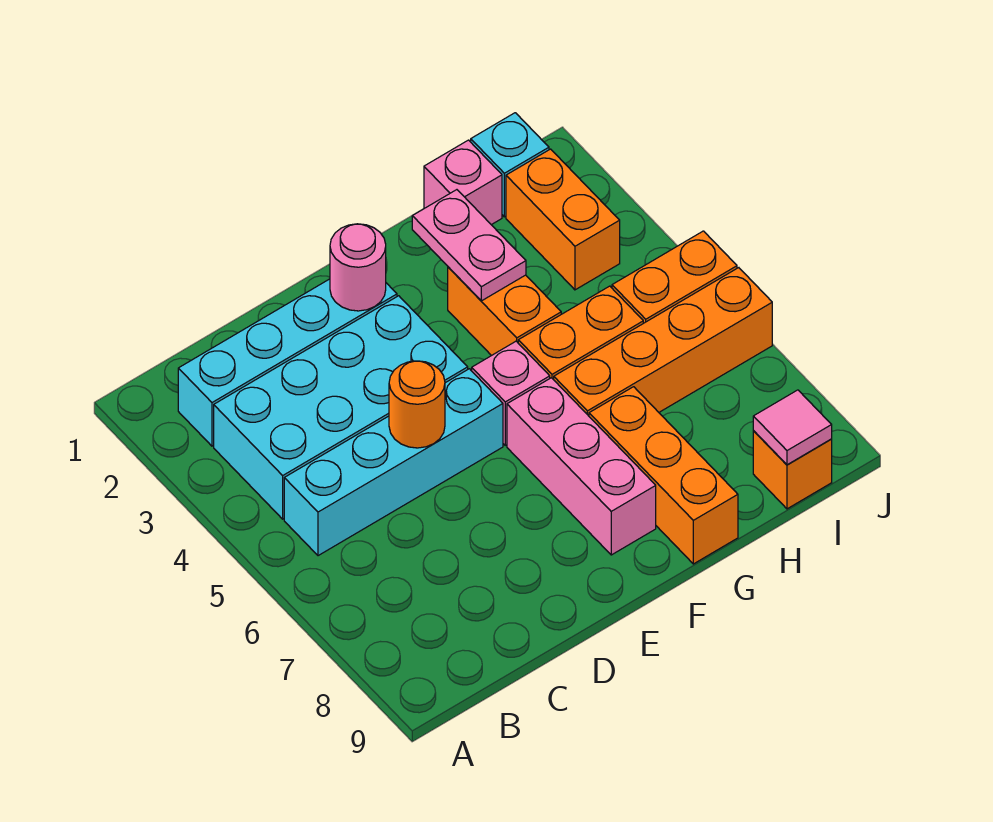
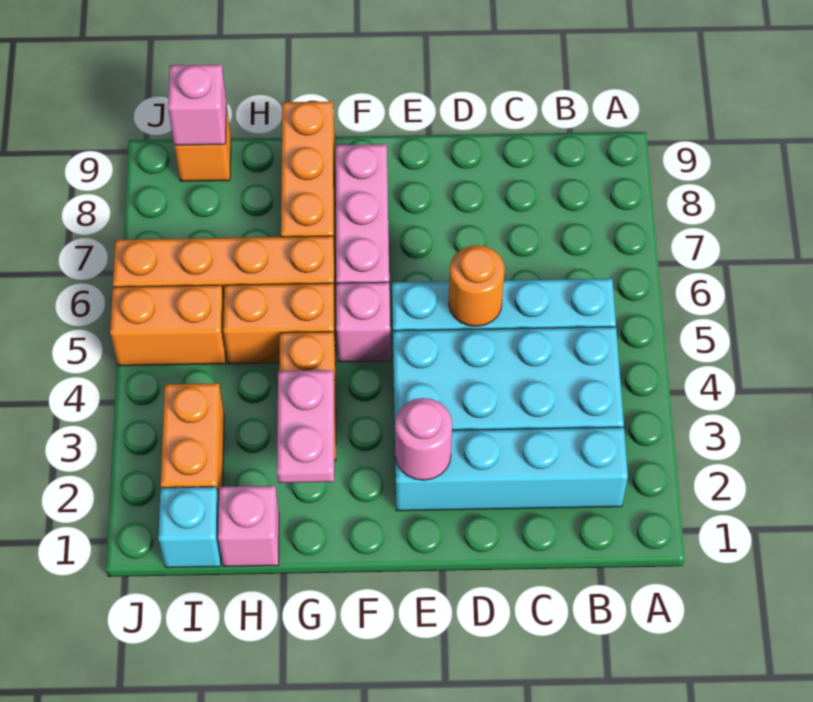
pink 1x1 tile [753,390,832,465] -> pink 1x1 brick [168,64,227,145]

